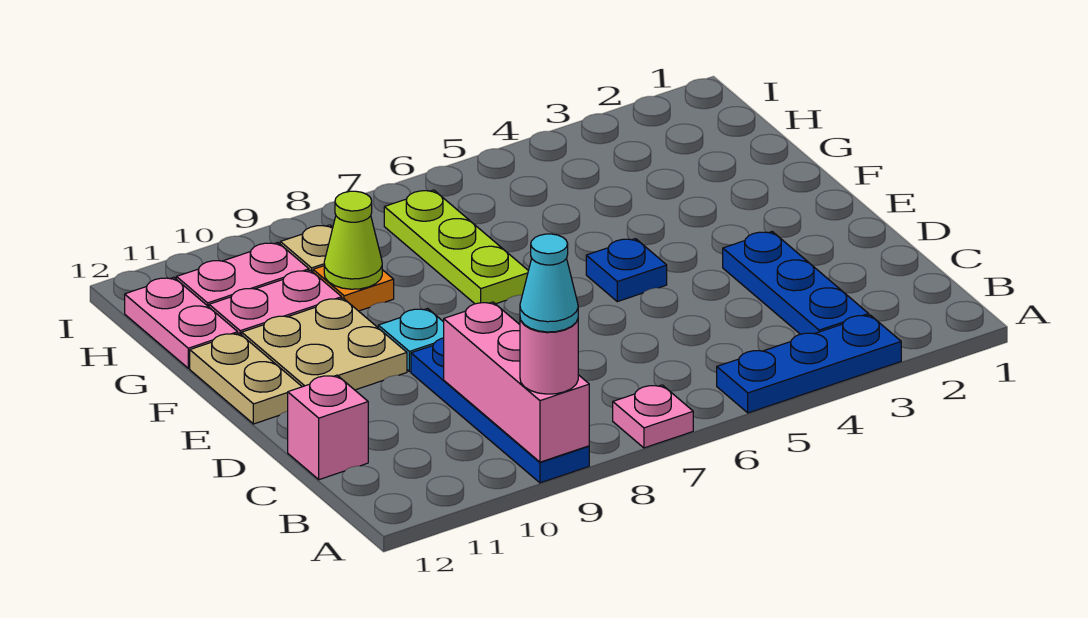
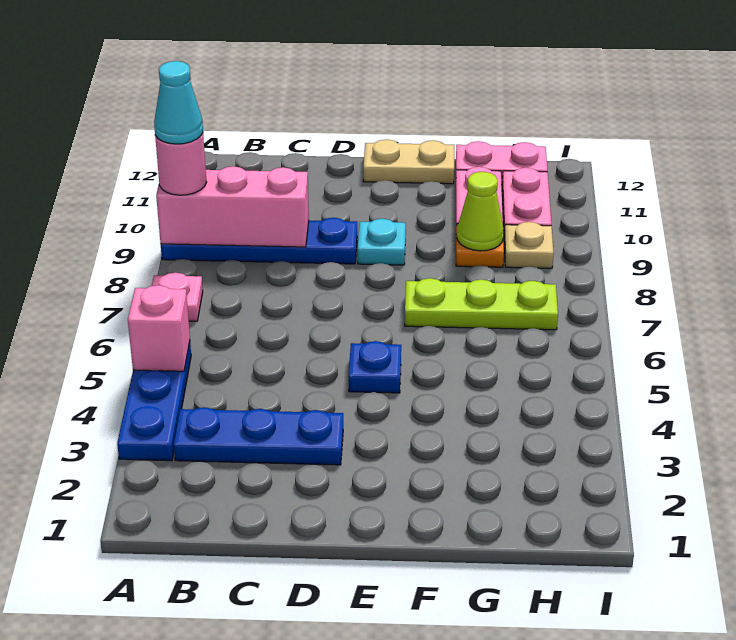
pink 1x1 brick [288,375,368,480] -> pink 1x1 brick moved to [128,285,190,371]
tan 2x2 plate [242,298,407,390] -> none

